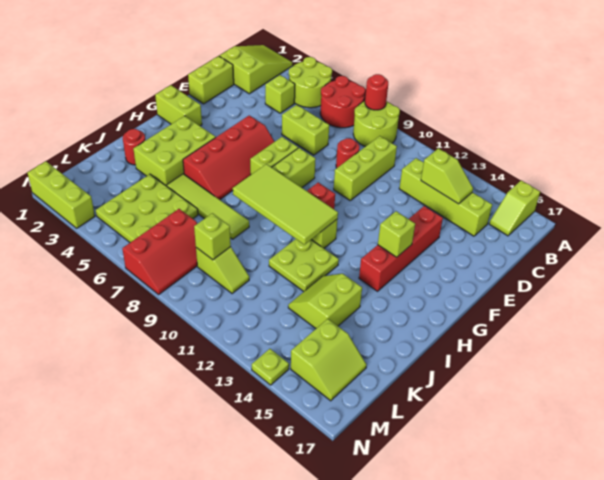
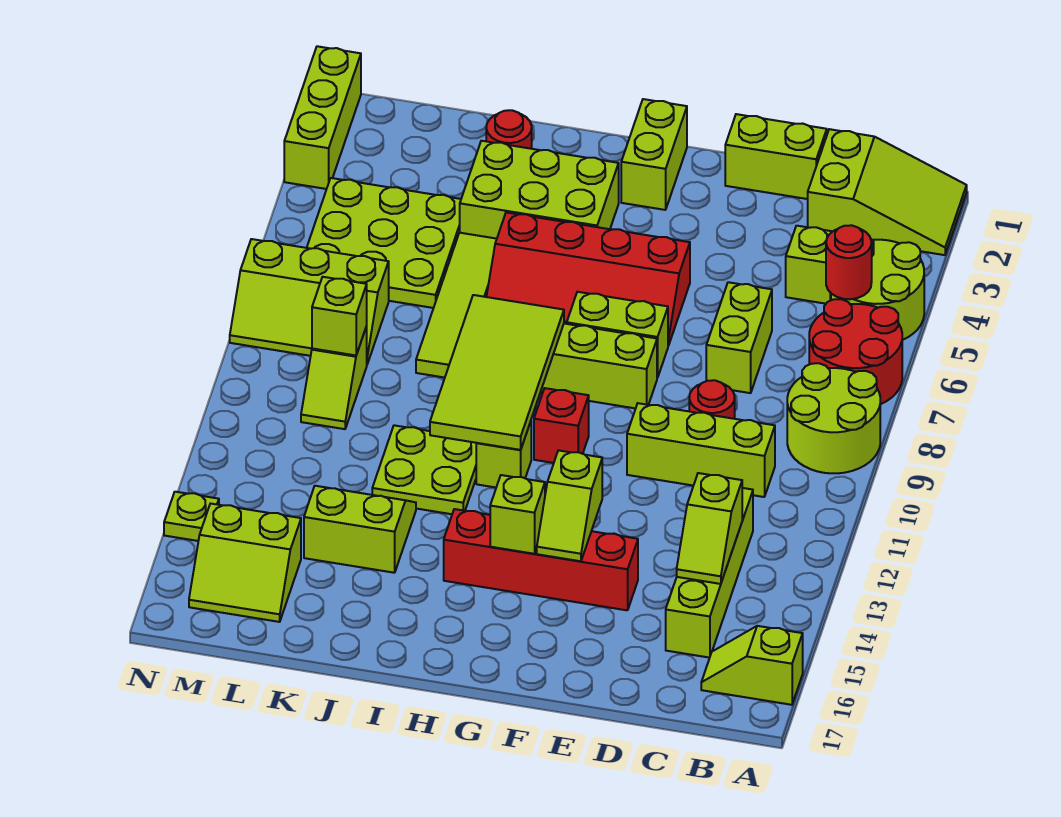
red 1x1 round brick [365,74,388,110] -> red 1x1 round brick moved to [826,225,872,299]
none -> lime 1x2 slope [537,450,602,561]
red 2x3 slope [122,209,197,294] -> lime 2x3 slope [230,239,389,364]

